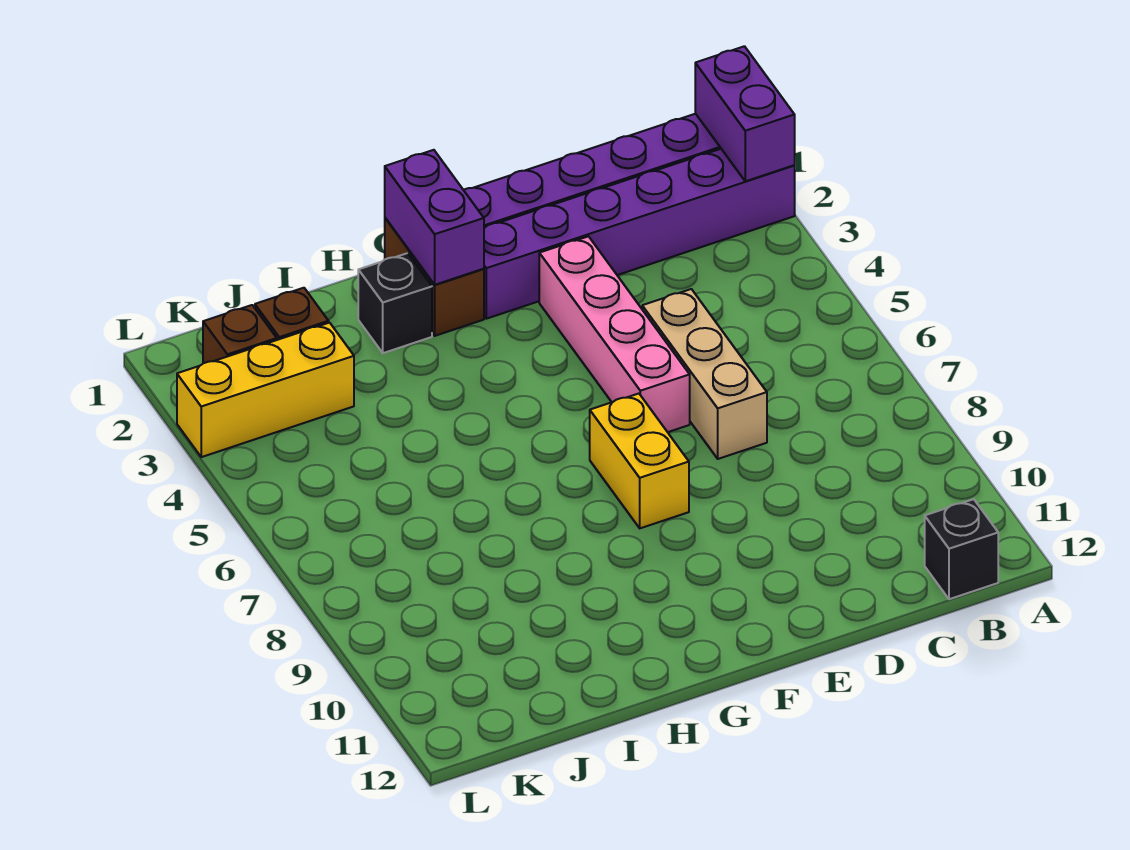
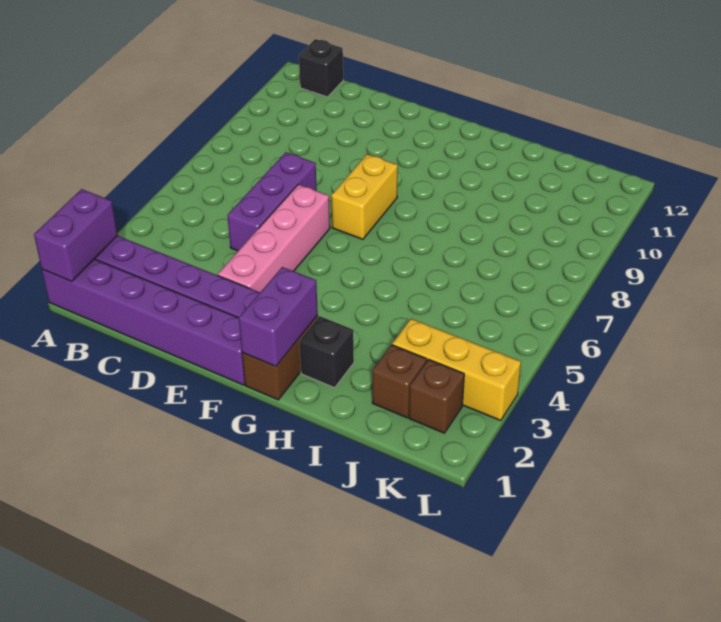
tan 1x3 brick [642,289,767,459] -> purple 1x3 brick [227,152,317,251]

